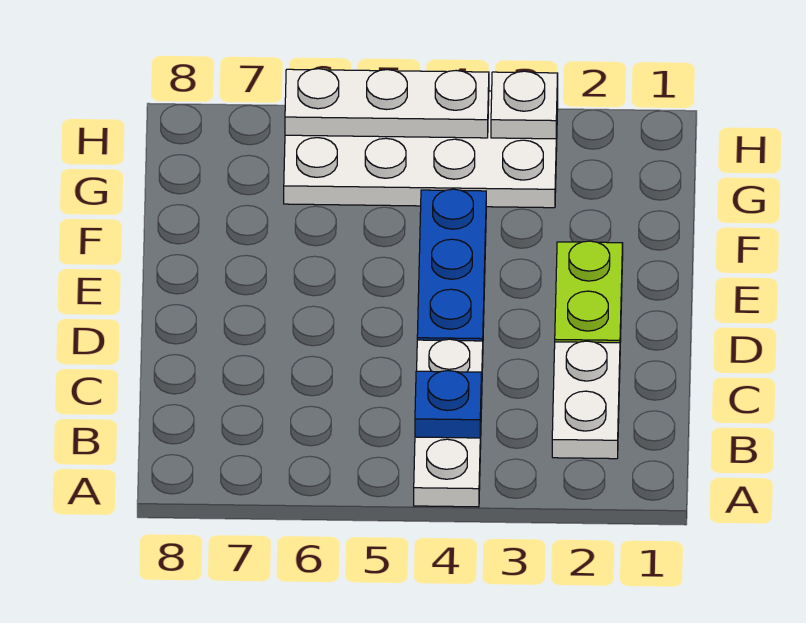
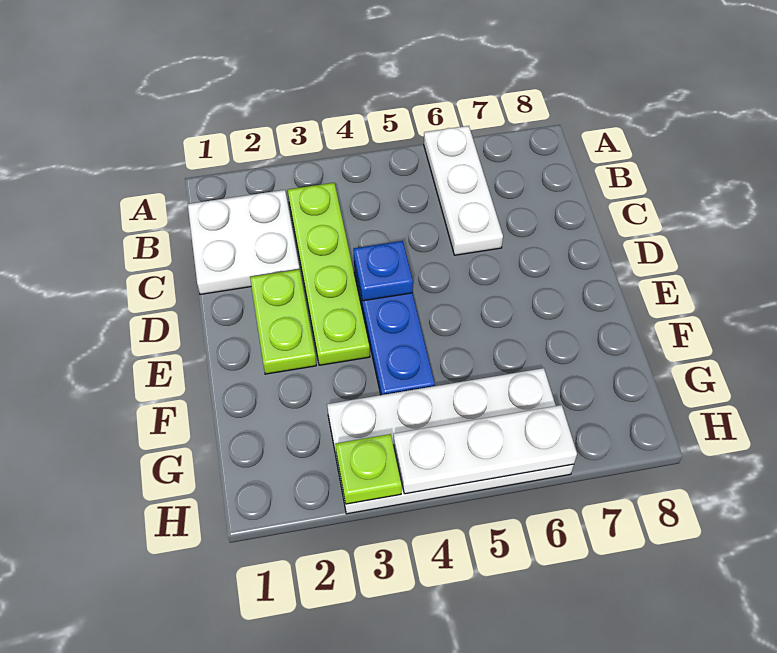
white 1x3 plate [414,339,483,507] -> white 1x3 plate moved to [424,126,503,255]
white 1x2 plate [552,341,620,459] -> white 2x2 plate [188,190,299,294]
none -> lime 1x4 plate [288,183,370,365]
blue 1x1 plate [415,371,481,438] -> blue 1x1 plate moved to [353,241,413,301]
white 1x1 plate [491,71,558,139] -> lime 1x1 plate [335,434,402,504]

